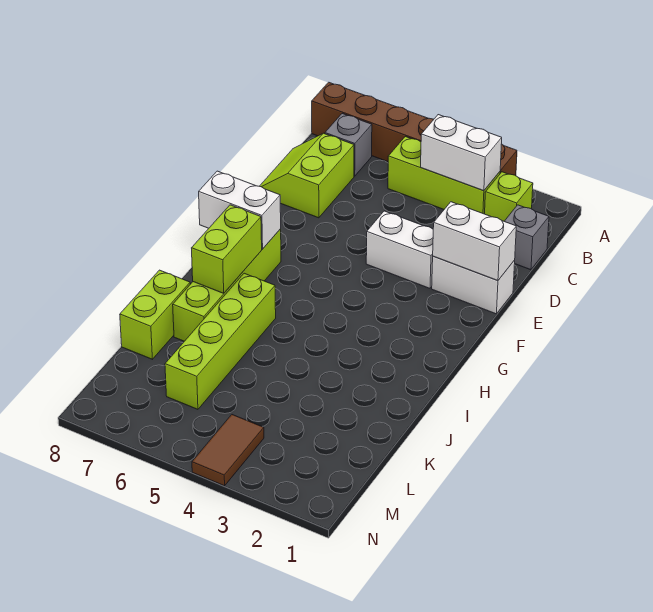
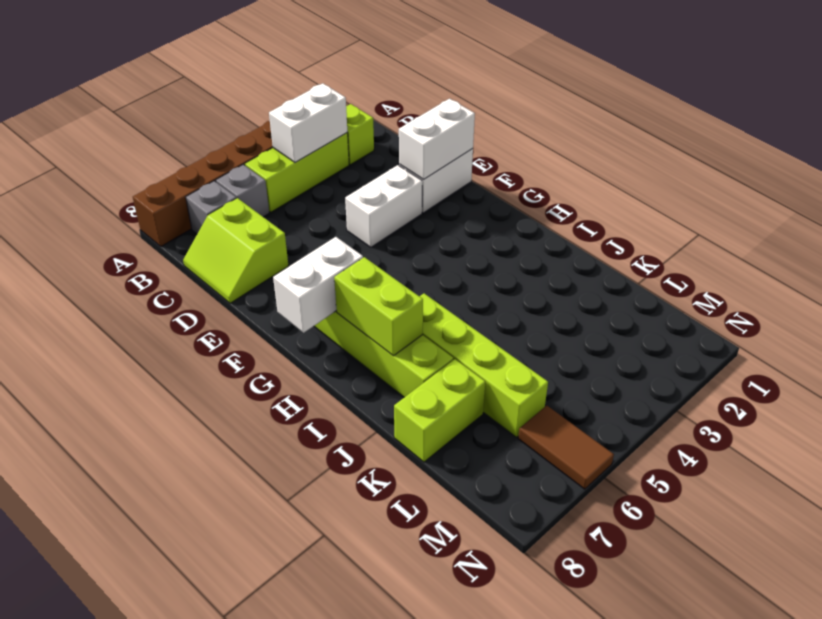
grey 1x1 brick [504,205,549,270] -> grey 1x1 brick moved to [216,165,269,217]
lime 1x2 brick [120,270,190,359] -> lime 1x2 brick turned to [394,359,485,462]
brown 1x2 tile [192,415,264,486] -> brown 1x2 tile moved to [518,405,614,489]

